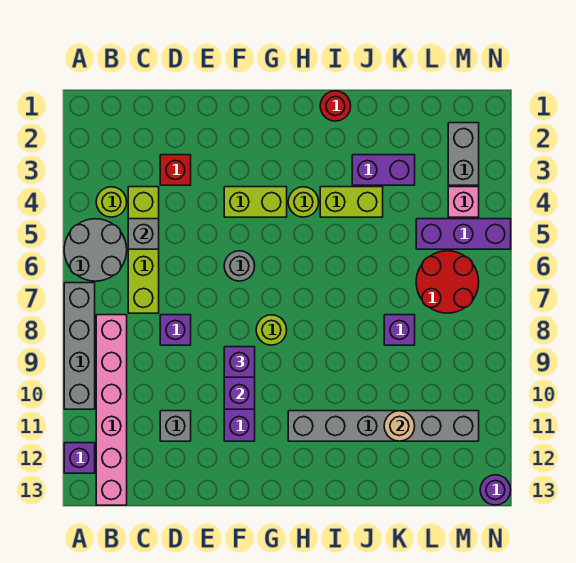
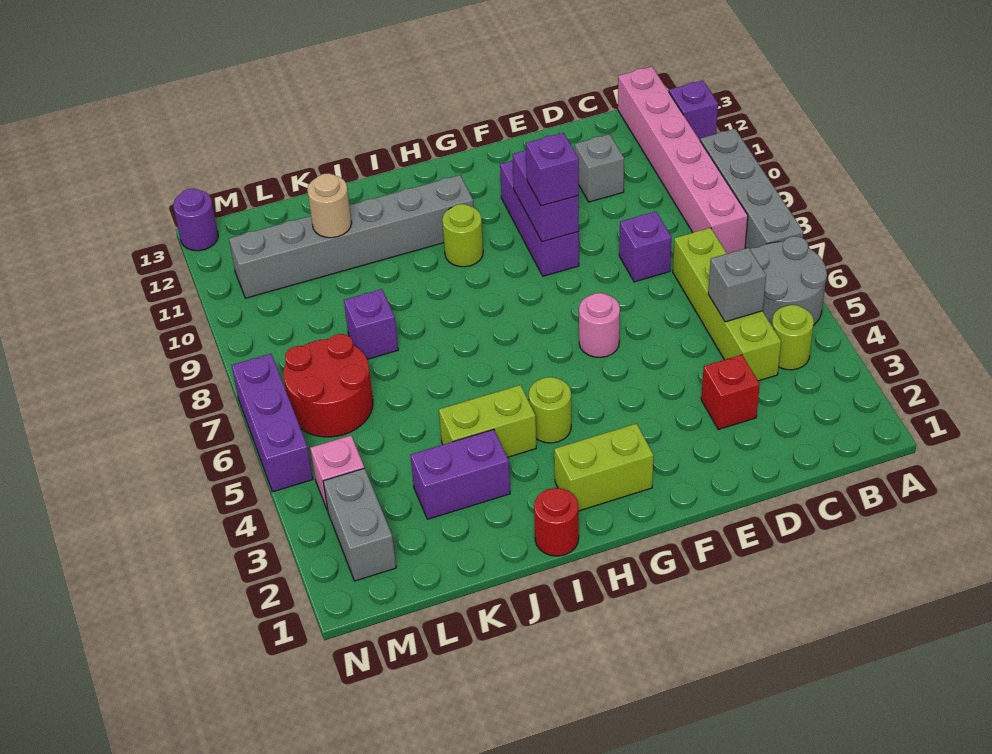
lime 1x2 brick [224,187,287,217] -> lime 1x2 brick moved to [554,423,654,511]
grey 1x1 round brick [224,251,255,281] -> pink 1x1 round brick [579,293,620,358]
lime 1x1 round brick [256,315,287,345] -> lime 1x1 round brick moved to [442,204,483,267]
purple 1x3 brick [416,219,511,249] -> purple 1x3 brick turned to [231,354,313,492]

